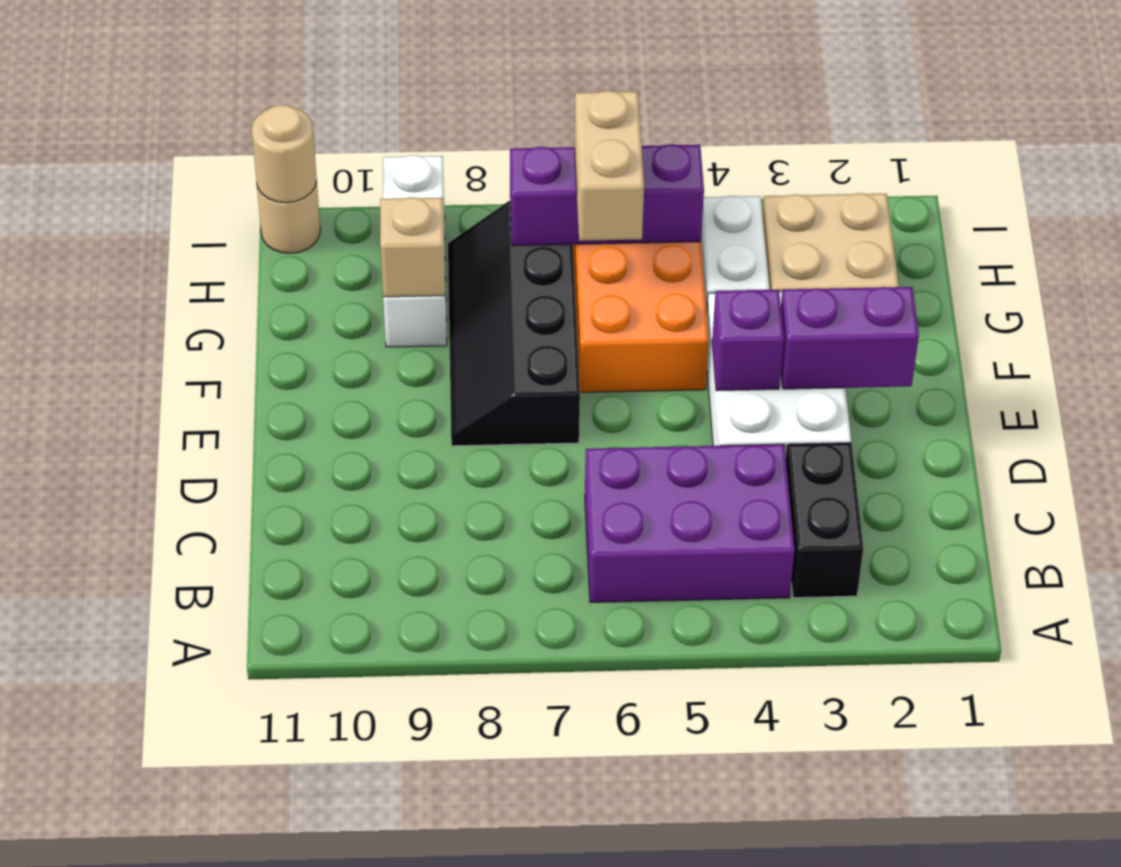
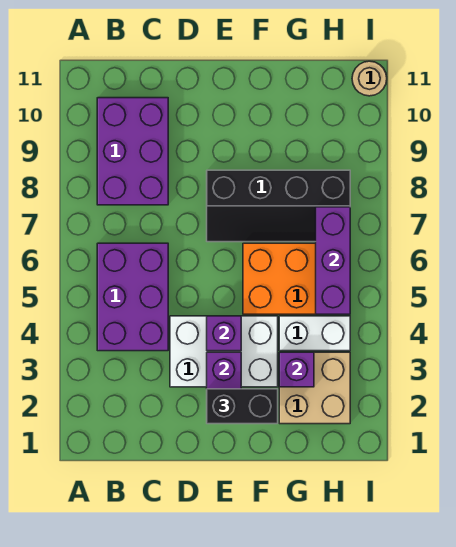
black 1x2 brick [786,443,863,598] -> black 1x2 brick moved to [207,389,278,424]
none -> purple 2x3 brick [97,98,168,205]
black 2x4 slope [448,201,580,446] -> black 2x4 slope turned to [207,170,350,242]
none -> purple 1x1 brick [279,352,314,387]
tan 1x2 brick [574,91,644,241] -> none
white 1x3 brick [383,155,447,347] -> none
tan 1x1 brick [380,197,445,297] -> none
tan 1x1 round brick [252,105,317,203] -> none

